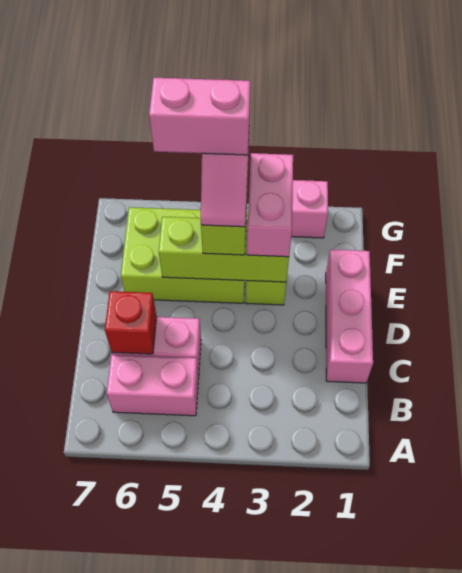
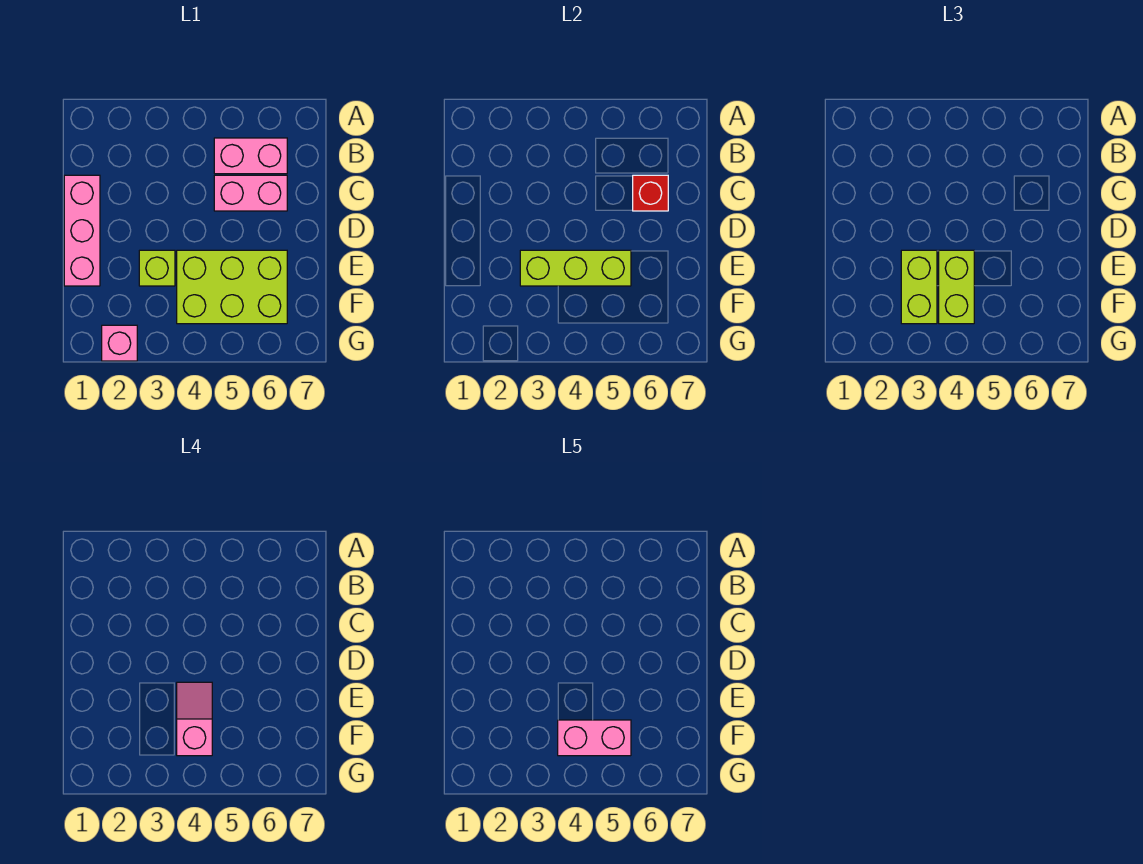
pink 1x2 brick [247,153,293,257] -> lime 1x2 brick [901,250,937,324]

